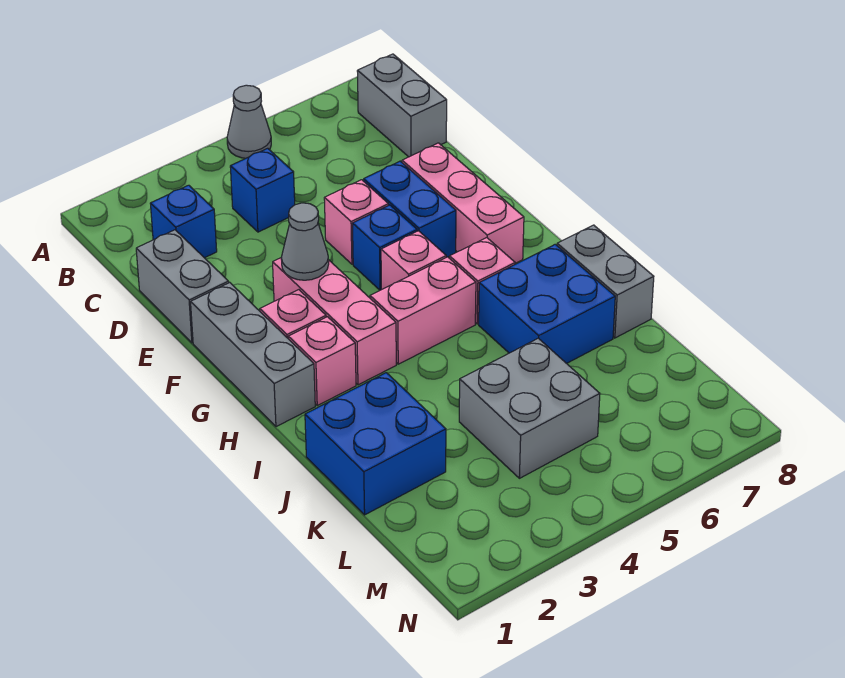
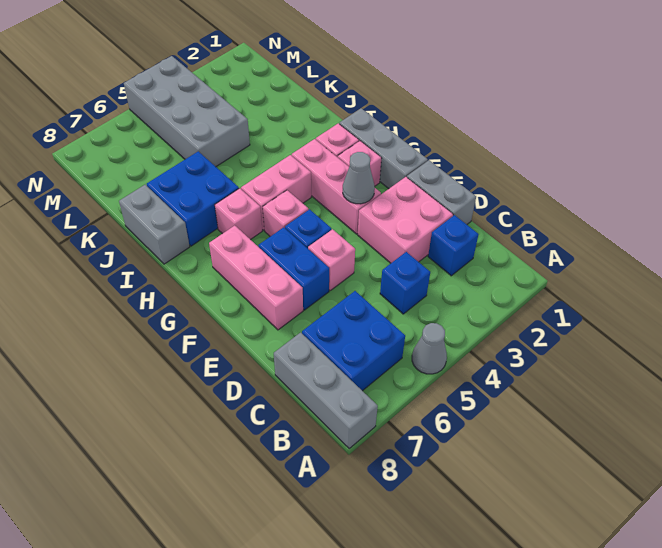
grey 1x2 brick [357,54,447,157] -> grey 1x3 brick [274,332,378,448]
none -> pink 2x2 brick [358,177,453,263]
blue 2x2 brick [305,373,446,515] -> blue 2x2 brick moved to [302,291,405,391]
grey 2x2 brick [459,338,600,478] -> grey 2x4 brick [124,56,250,167]

